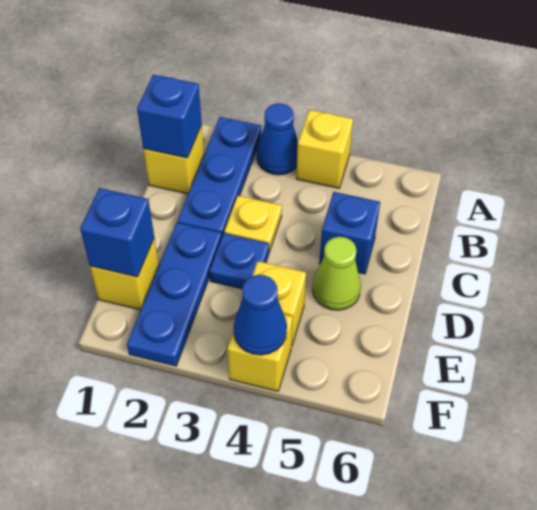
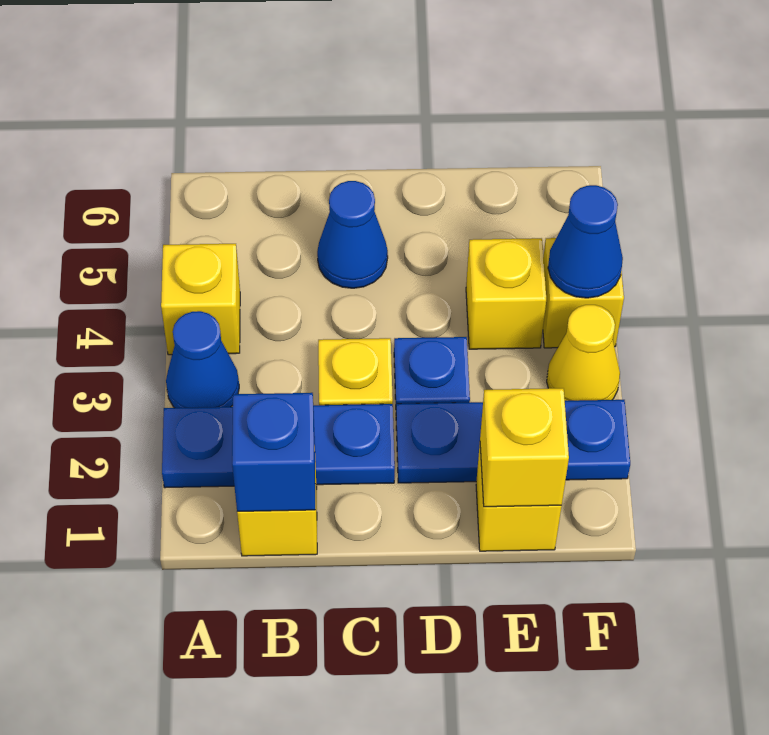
blue 1x1 brick [319,192,380,274] -> blue 1x1 cone [317,181,388,288]
lime 1x1 cone [312,237,361,310] -> none
blue 1x1 brick [80,188,154,277] -> yellow 1x1 brick [480,388,569,507]
none -> yellow 1x1 cone [547,305,620,401]

